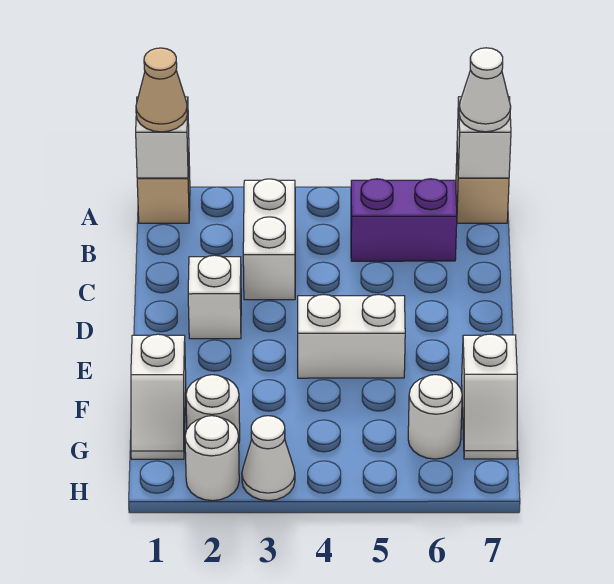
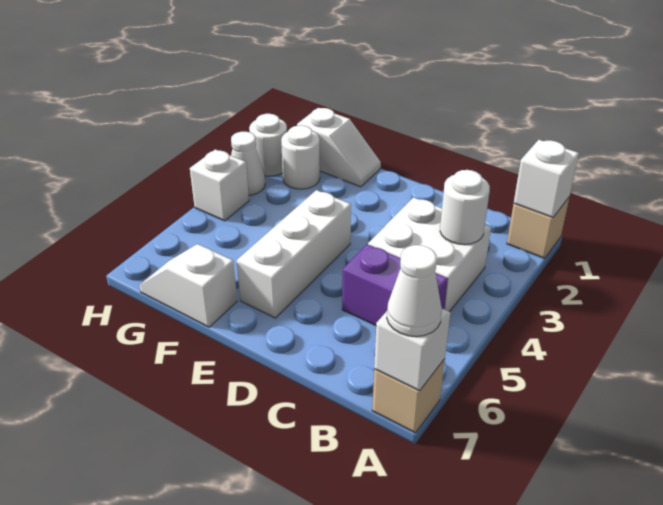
tan 1x1 cone [136,48,187,132] -> none
white 1x2 brick [243,179,295,300] -> white 2x2 brick [368,197,491,312]
purple 1x2 brick [351,179,457,261] -> purple 1x2 brick turned to [342,244,448,325]
white 1x1 brick [188,255,241,339] -> white 1x1 brick moved to [190,150,249,221]
white 1x2 brick [298,294,405,378] -> white 1x3 brick [237,190,351,318]
white 1x2 slope [131,334,186,459] -> white 1x2 slope turned to [297,108,381,187]
white 1x1 round brick [408,375,462,459] -> white 1x1 round brick moved to [440,170,490,245]

